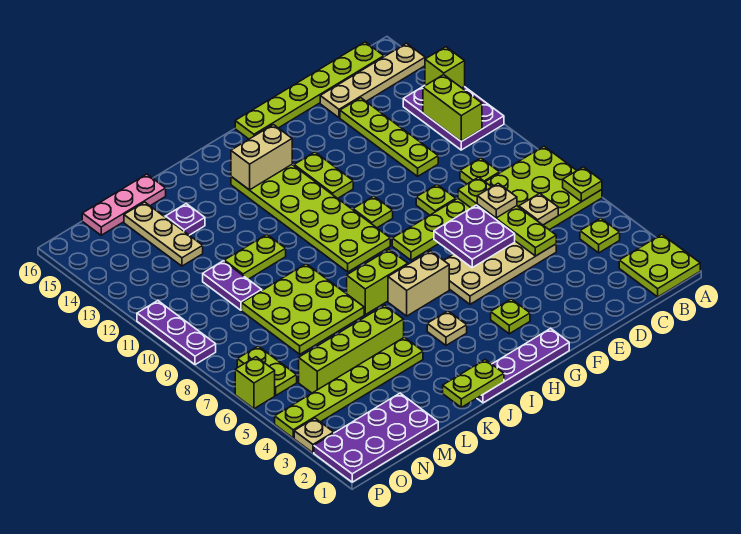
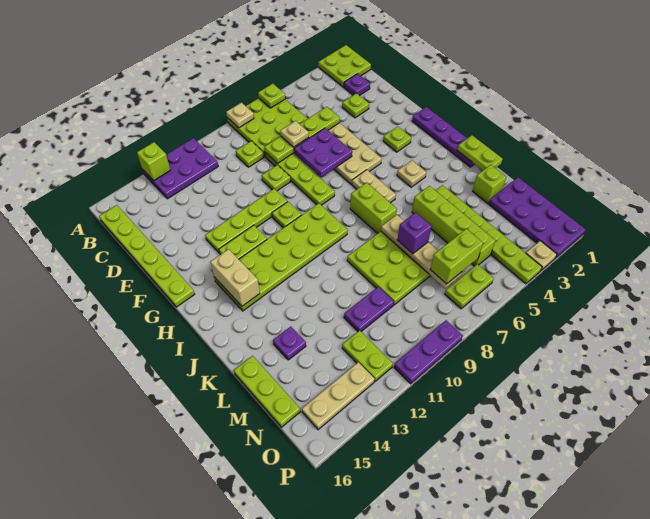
tan 1x4 plate [320,43,425,118] -> tan 1x4 plate moved to [381,215,462,288]
lime 1x1 plate [580,218,620,253] -> lime 1x1 plate moved to [342,93,369,118]
lime 1x2 brick [423,75,482,141] -> lime 1x2 brick moved to [430,229,483,284]
none -> purple 1x1 plate [344,74,370,96]
tan 1x1 plate [519,193,558,225] -> tan 1x1 plate moved to [226,103,254,128]
lime 1x4 plate [340,98,438,176] -> lime 1x4 plate moved to [205,189,287,253]
tan 1x2 brick [388,251,449,316] -> tan 1x2 plate [352,170,396,203]
lime 1x2 plate [224,235,286,279] -> lime 1x2 plate moved to [342,330,393,381]
none -> purple 1x1 brick [397,212,432,254]
pink 1x3 plate [82,174,166,235] -> lime 1x3 plate [234,356,300,427]
tan 1x3 plate [124,202,203,266] -> tan 1x3 plate moved to [302,362,375,430]
lime 1x1 brick [235,357,275,409] -> lime 1x1 brick moved to [473,165,506,203]

